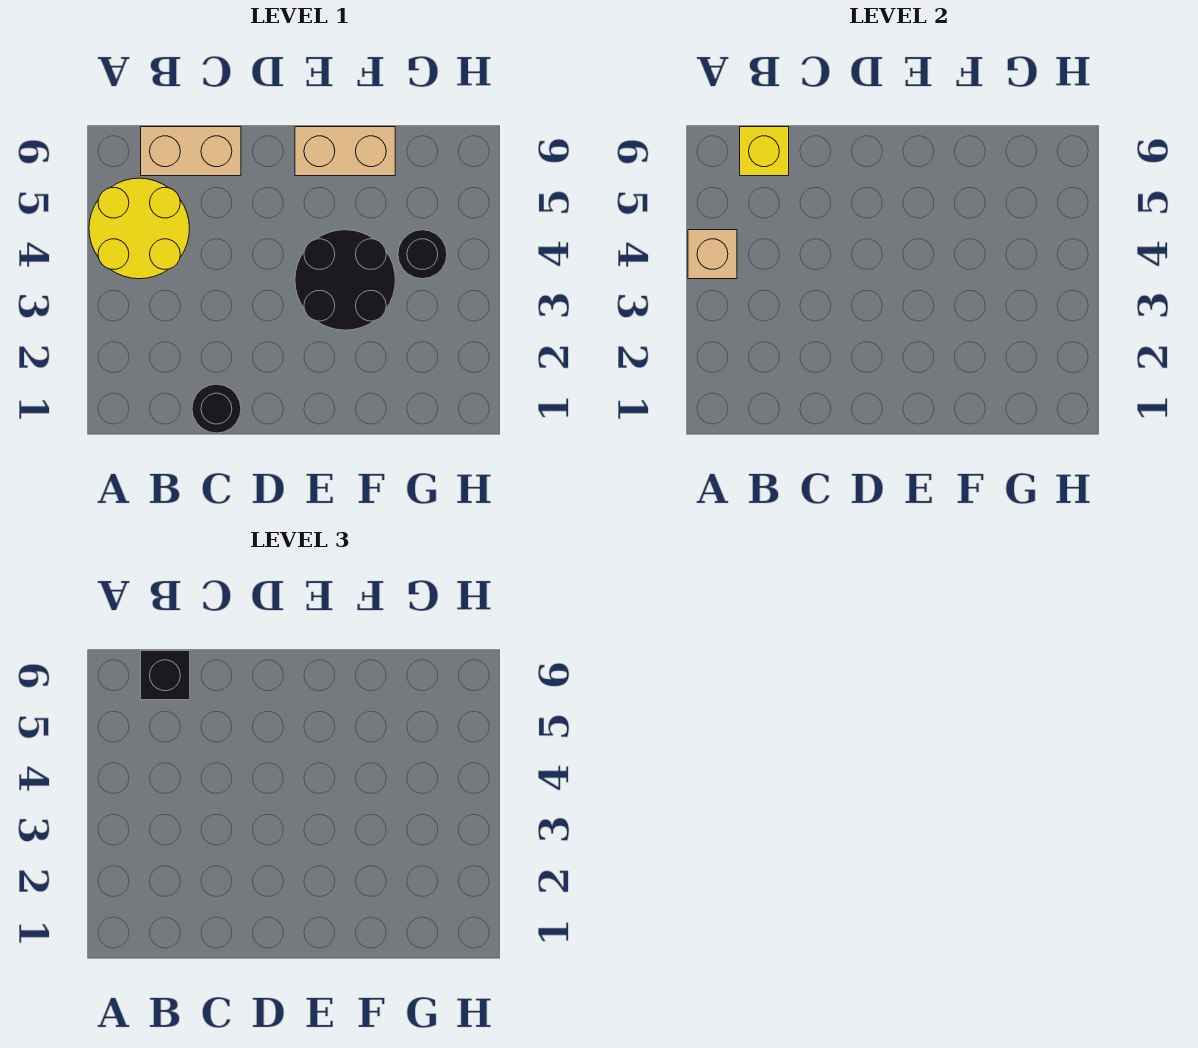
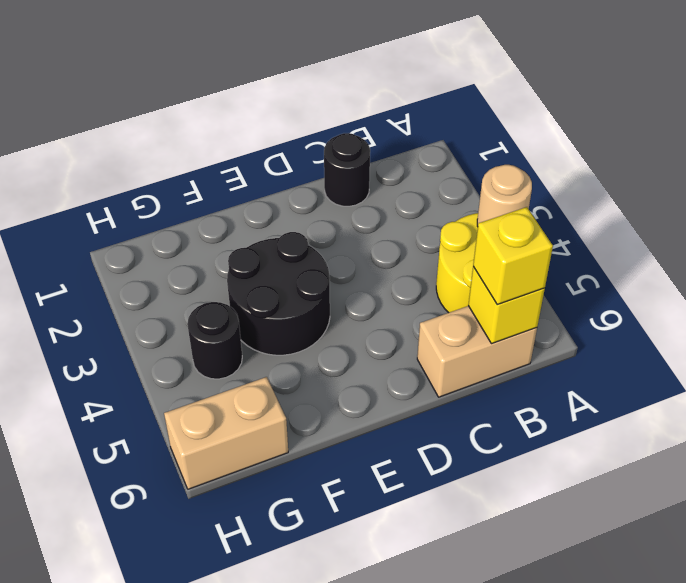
tan 1x1 brick [688,230,737,279] -> tan 1x1 round brick [477,165,532,227]
black 1x1 brick [141,651,190,700] -> yellow 1x1 brick [473,207,553,304]
tan 1x2 brick [295,127,395,176] -> tan 1x2 brick moved to [164,377,288,489]

